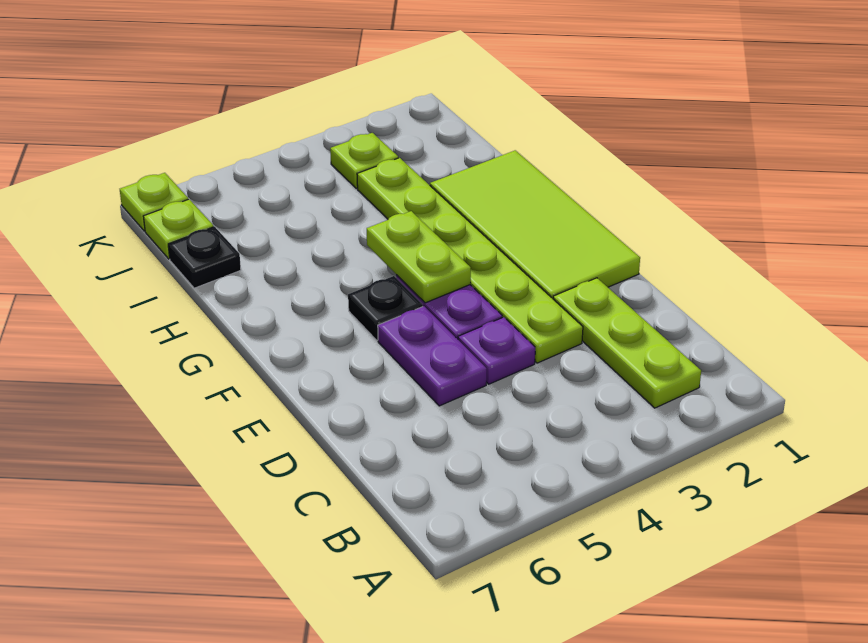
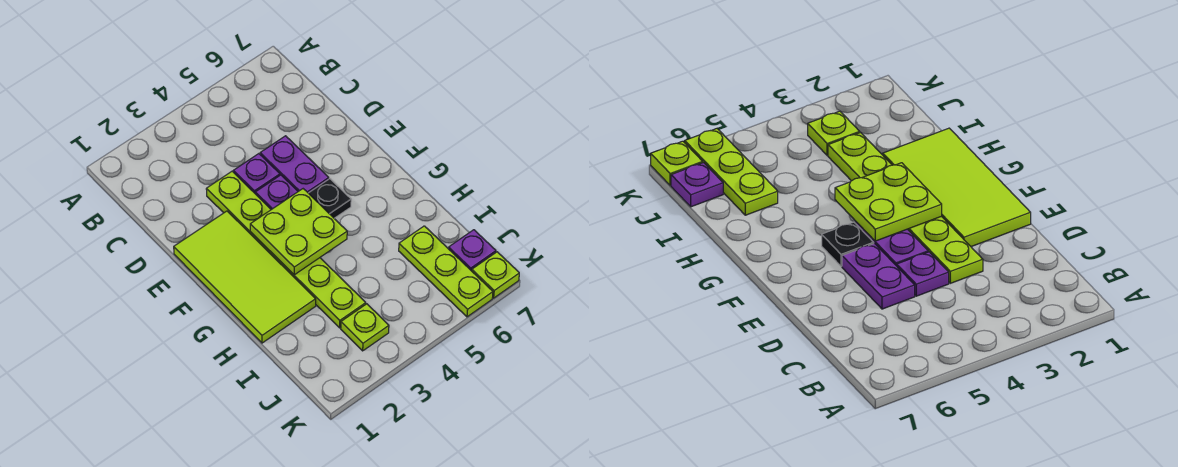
lime 1x3 plate [553,278,701,408] -> lime 1x3 plate moved to [399,226,493,317]
lime 1x2 plate [367,211,471,303] -> lime 2x2 plate [250,189,347,275]
black 1x1 plate [168,227,241,288] -> none
lime 1x1 plate [143,199,214,259] -> purple 1x1 plate [449,230,496,271]

